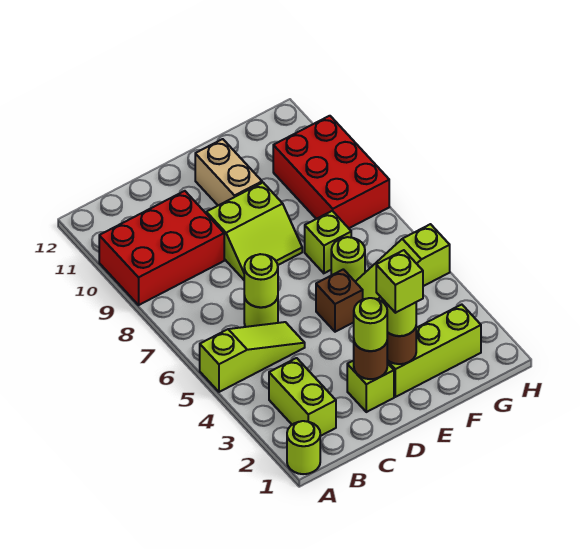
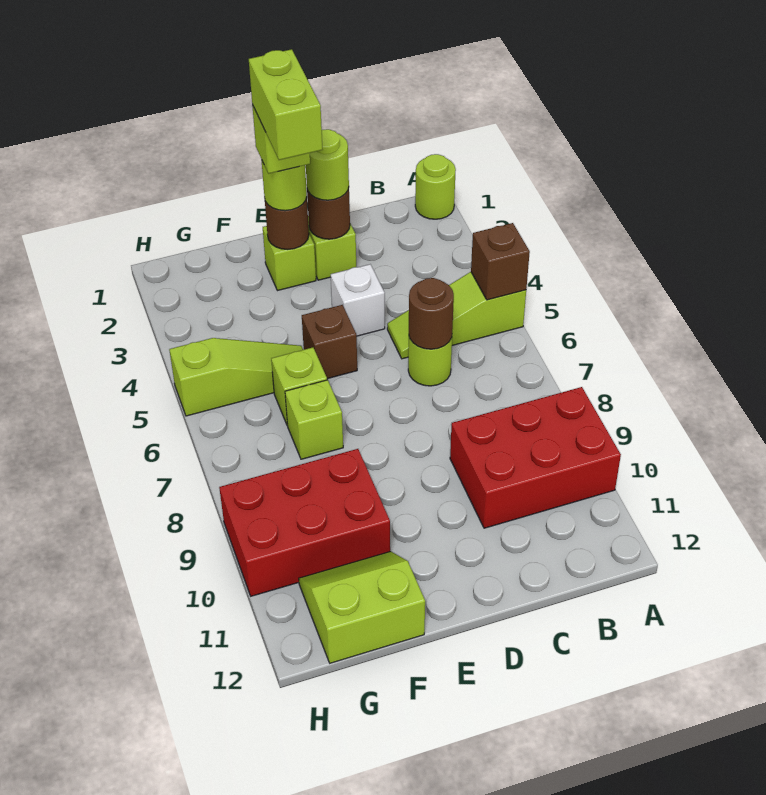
none -> brown 1x1 brick [471,223,530,300]
lime 1x2 brick [269,358,336,436] -> lime 1x2 brick moved to [249,49,322,160]
lime 1x1 round brick [244,254,278,307] -> brown 1x1 round brick [409,278,454,349]
none -> white 1x1 brick [331,264,385,336]
lime 2x2 slope [206,183,302,280] -> lime 2x2 slope moved to [299,551,425,663]
lime 1x3 brick [387,304,481,397] -> lime 1x1 brick [263,226,316,291]
tan 1x2 brick [195,139,262,205] -> none
lime 1x1 round brick [331,237,365,282] -> lime 1x1 brick [271,347,327,426]
red 2x3 brick [273,116,389,228] -> red 2x3 brick turned to [219,449,390,596]

